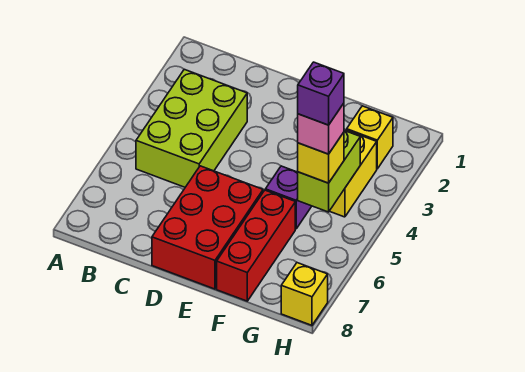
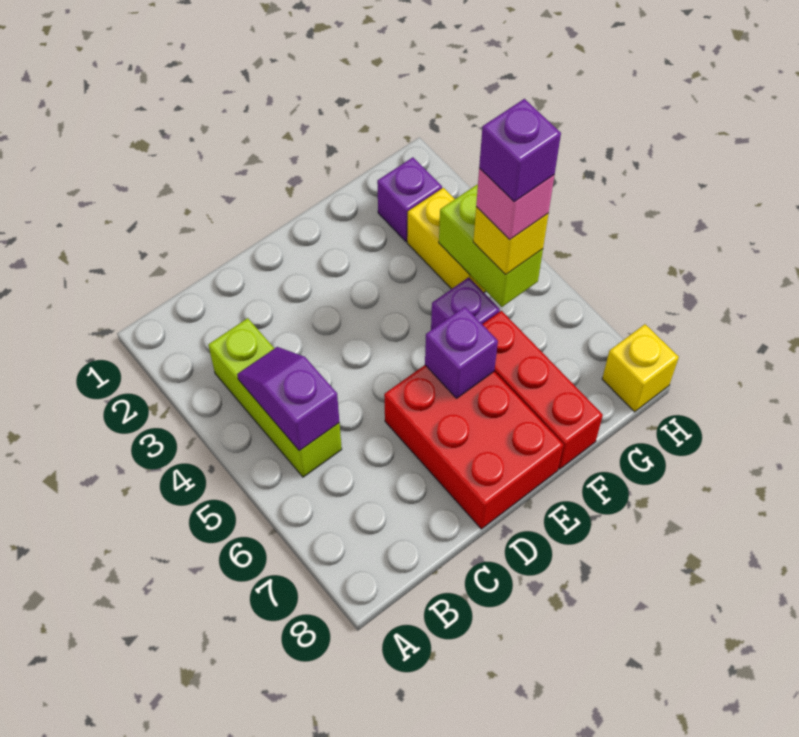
lime 2x3 brick [136,69,247,187] -> lime 1x3 brick [208,318,342,477]
none -> purple 1x2 slope [237,347,339,451]
none -> purple 1x1 brick [425,307,498,398]
yellow 1x1 brick [347,106,393,169] -> purple 1x1 brick [377,157,442,242]

